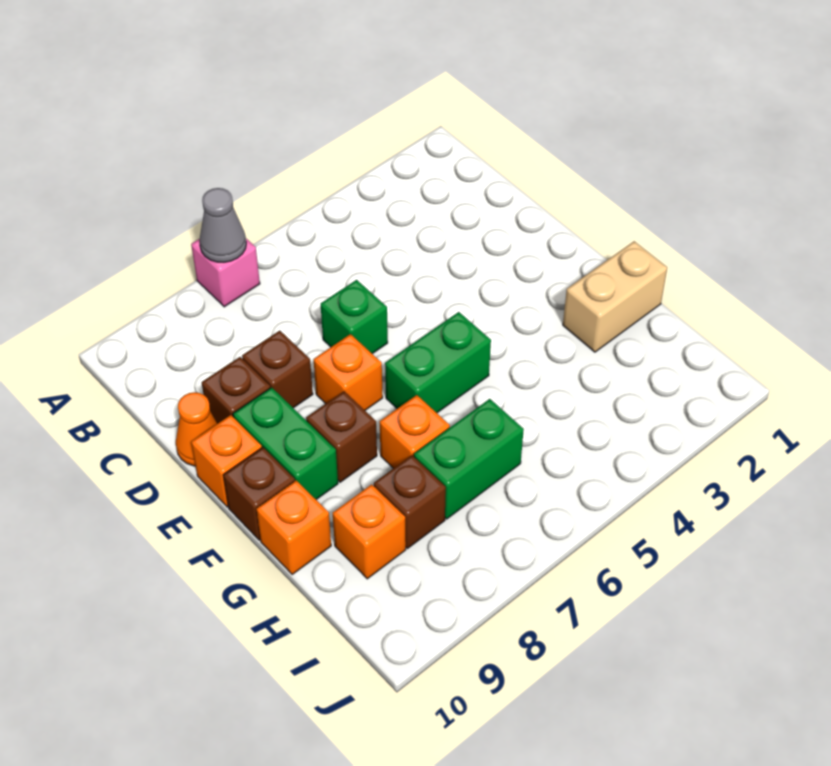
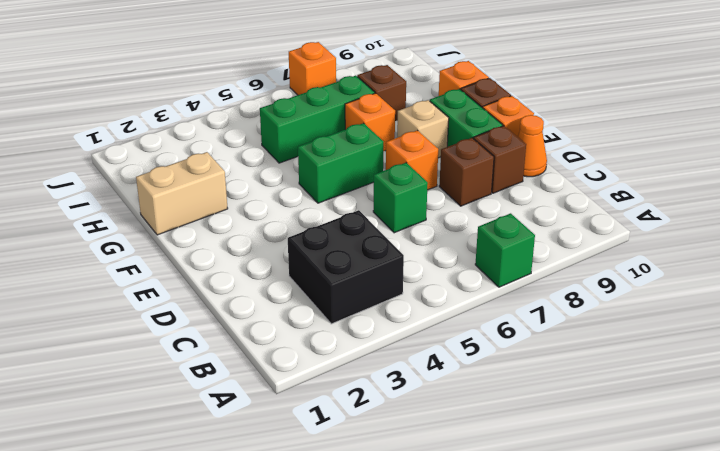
pink 1x1 brick [191,239,260,307] -> green 1x1 brick [475,213,535,287]
grey 1x1 cone [199,188,246,262] -> none
none -> black 2x2 brick [288,210,404,324]
brown 1x1 brick [306,391,377,482] -> tan 1x1 brick [397,100,449,158]
green 1x2 brick [414,399,524,519] -> green 1x3 brick [260,76,375,163]
orange 1x1 brick [333,484,406,579] -> orange 1x1 brick moved to [289,42,336,95]

